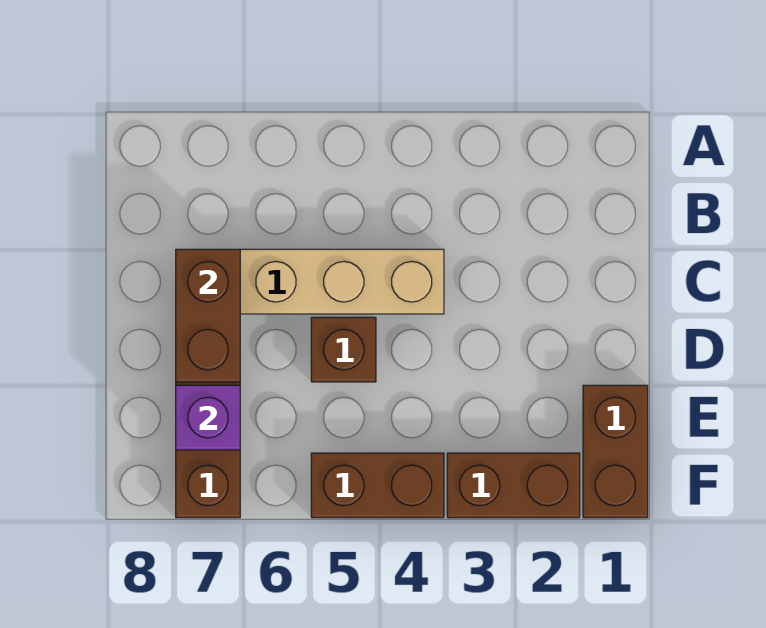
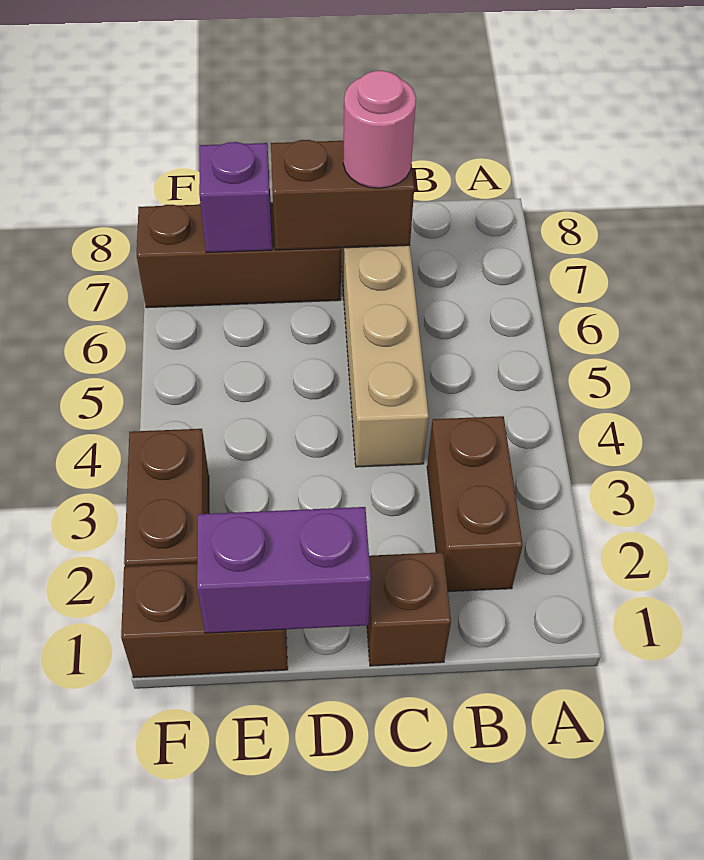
none -> pink 1x1 round brick [343,71,416,188]
none -> purple 1x2 brick [197,507,371,633]
brown 1x1 brick [311,317,376,382] -> brown 1x1 brick moved to [367,552,451,666]
brown 1x2 brick [311,453,444,518] -> brown 1x2 brick moved to [427,416,523,592]

